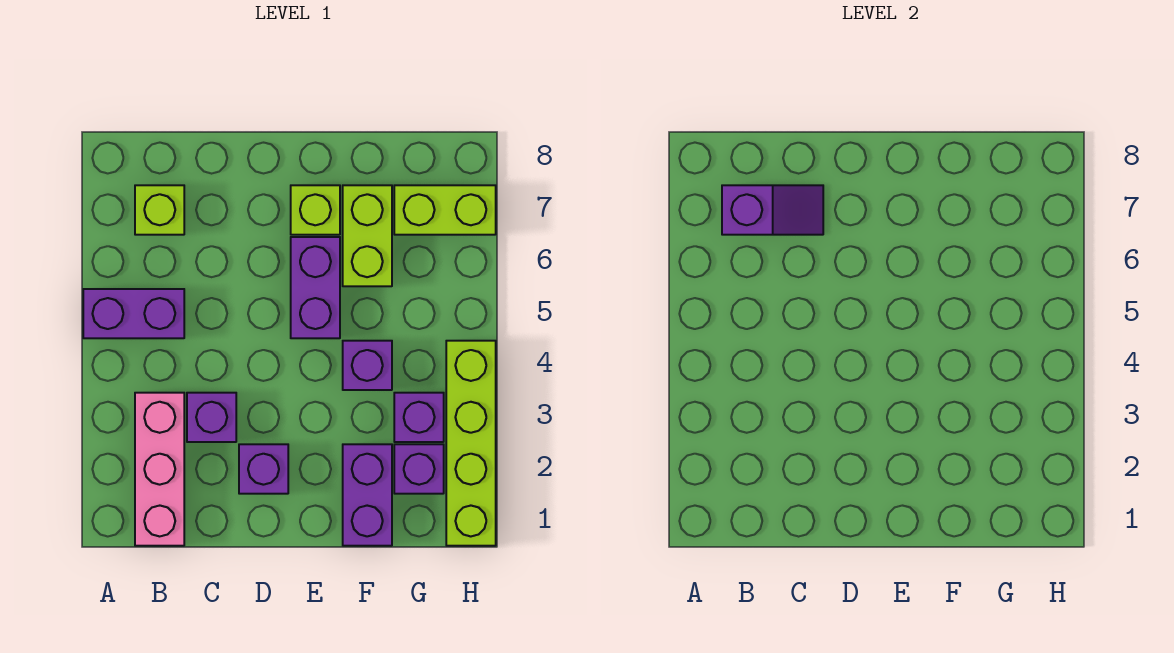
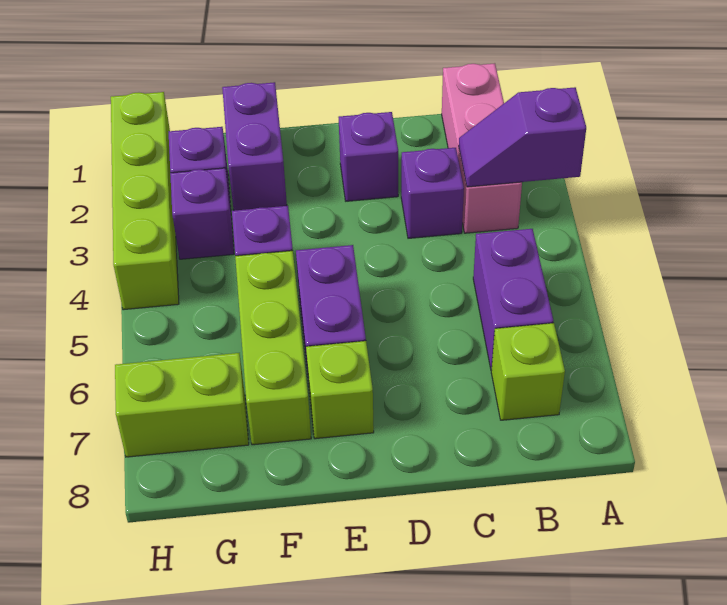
purple 1x2 brick [83,289,184,338] -> purple 1x2 brick turned to [473,229,553,370]
purple 1x2 slope [722,185,823,235] -> purple 1x2 slope moved to [459,87,586,187]
lime 1x2 brick [343,185,392,286] -> lime 1x3 brick [235,251,311,445]

